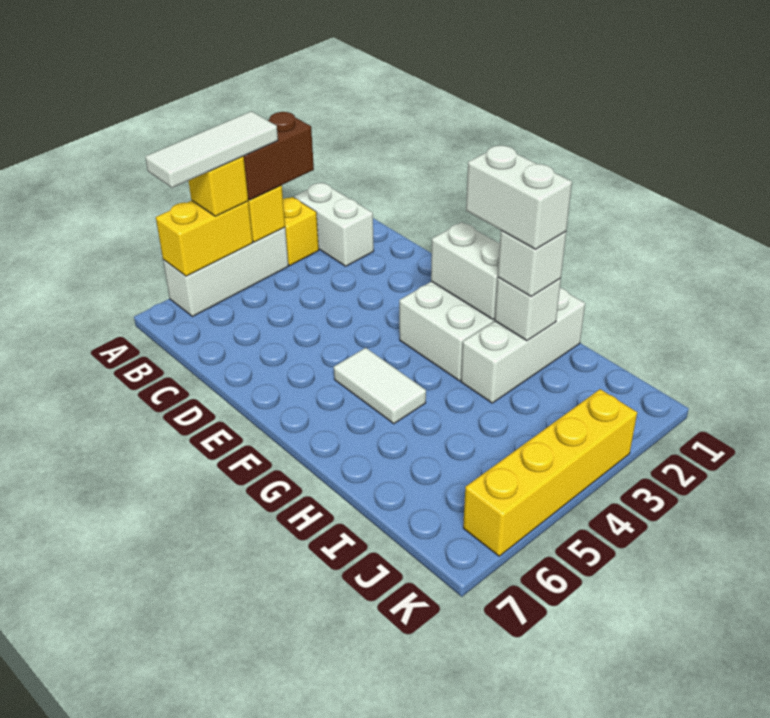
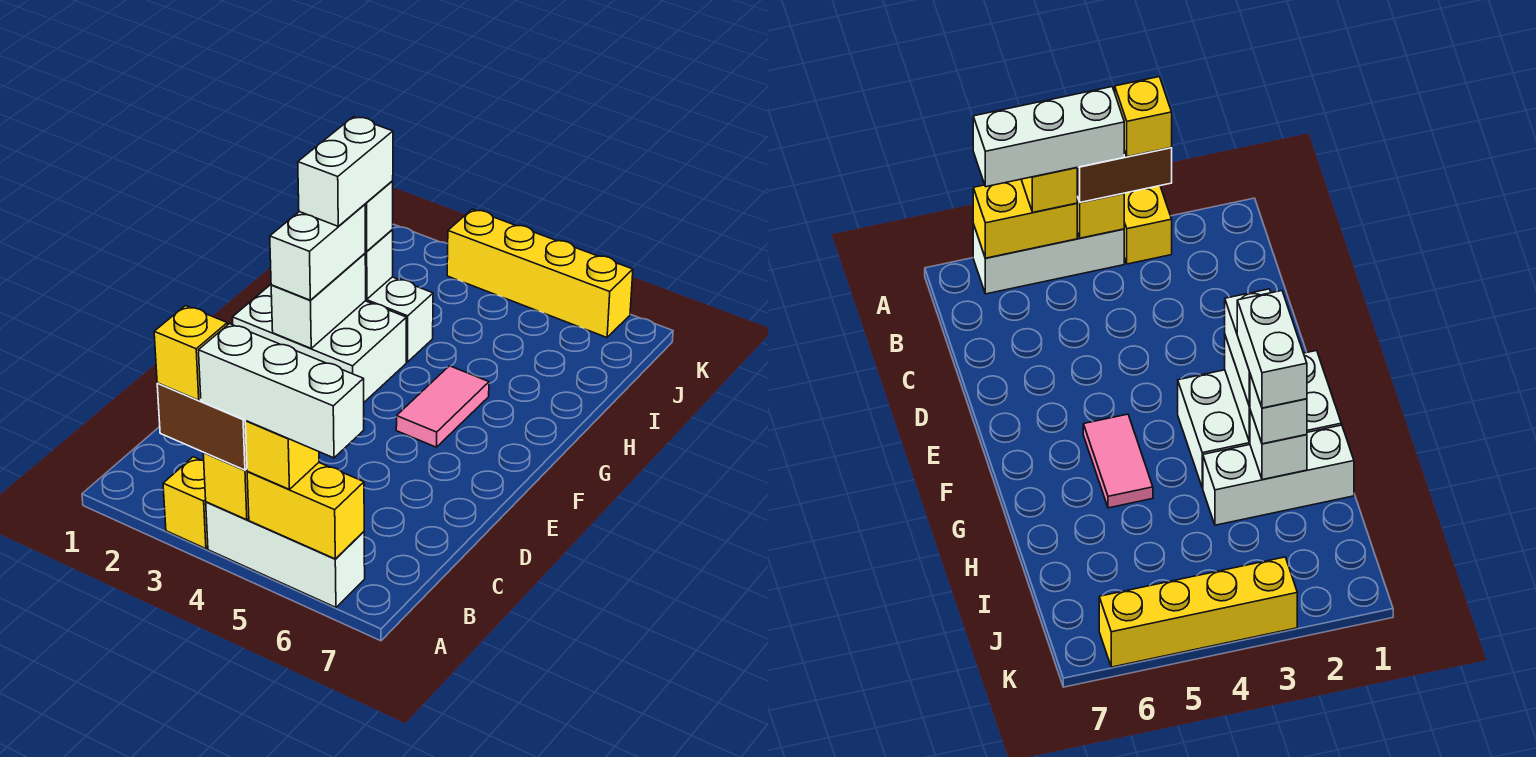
white 1x2 brick [294,182,374,266] -> white 1x2 brick moved to [270,204,365,300]
none -> yellow 1x1 brick [154,306,227,400]
white 1x3 tile [145,111,278,188] -> white 1x3 brick [198,324,364,458]
white 1x2 tile [334,348,426,424] -> pink 1x2 tile [396,366,489,447]

